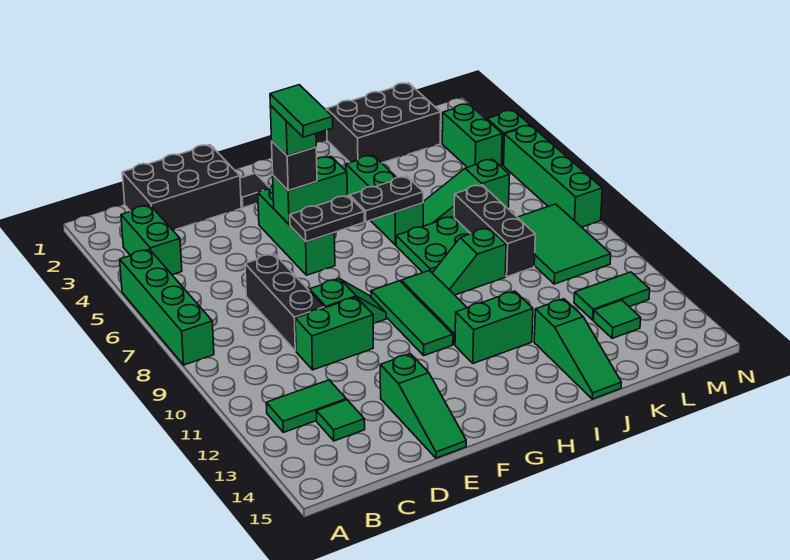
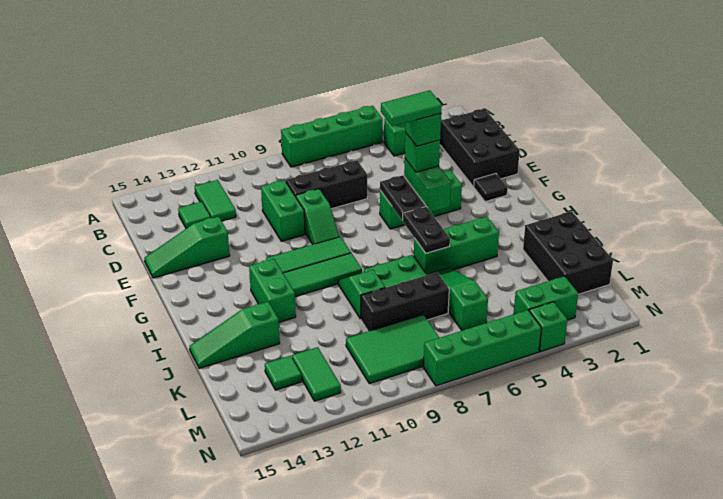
black 1x1 brick [272,141,317,191] -> green 1x1 brick [405,132,440,172]

